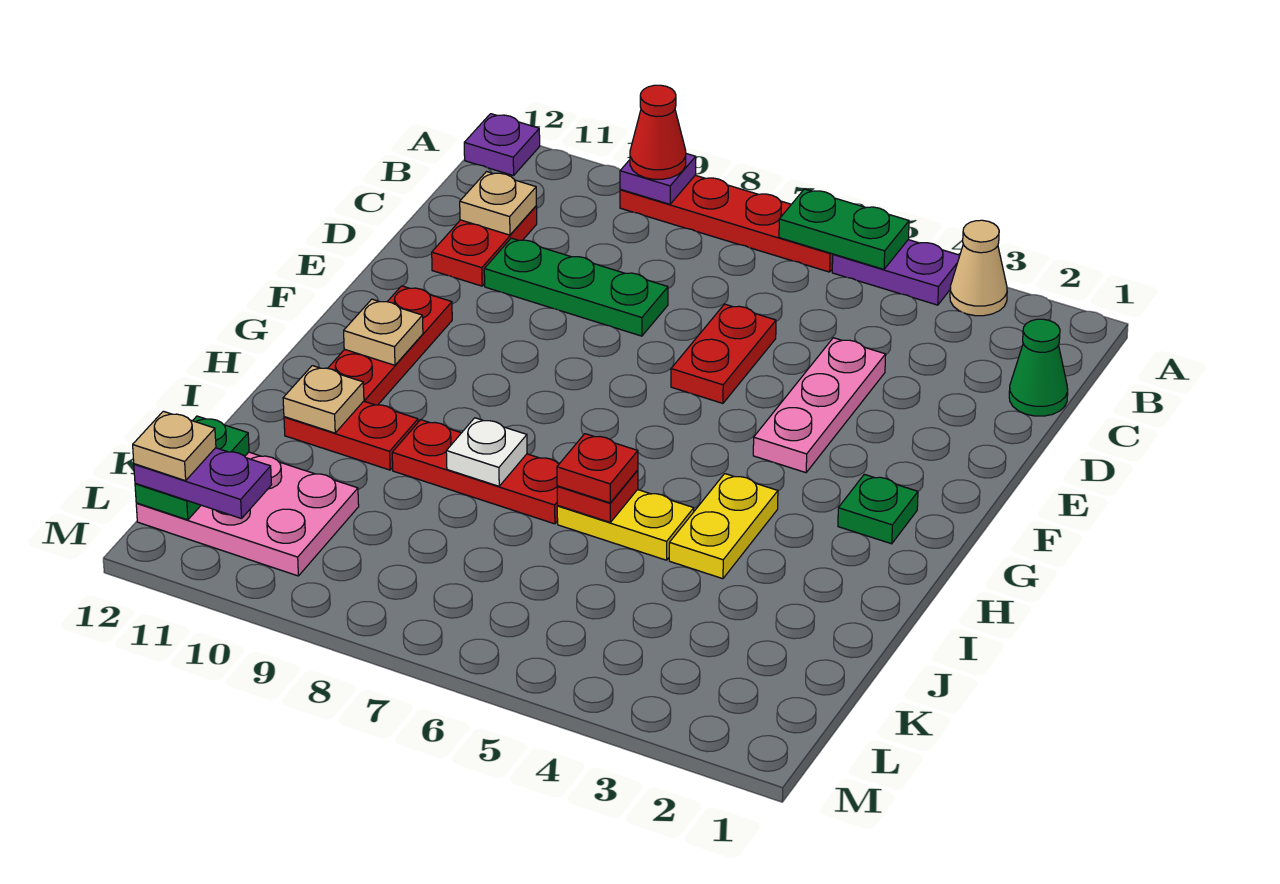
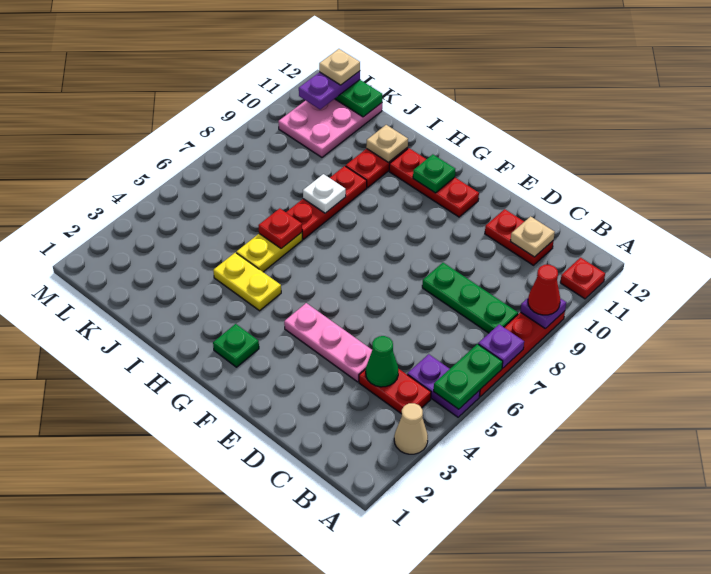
purple 1x2 plate [832,240,960,305] -> purple 1x2 plate turned to [407,354,480,417]
purple 1x1 plate [464,114,540,176] -> purple 1x1 plate moved to [478,324,524,368]
green 1x1 cone [1009,319,1068,416] -> green 1x1 cone moved to [366,336,398,387]
red 1x2 plate [671,304,776,403] -> red 1x2 plate moved to [359,369,431,414]
green 1x3 plate [484,238,668,336] -> green 1x3 plate turned to [422,263,518,333]
tan 1x1 plate [344,299,423,365] -> green 1x1 plate [413,154,455,193]
red 1x1 plate [557,434,638,503] -> red 1x1 plate moved to [560,258,605,299]

